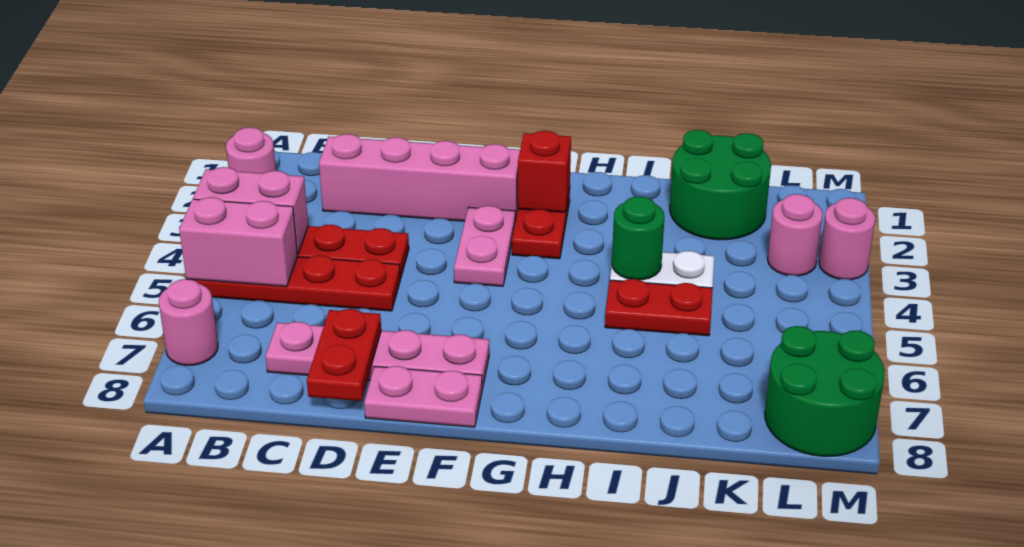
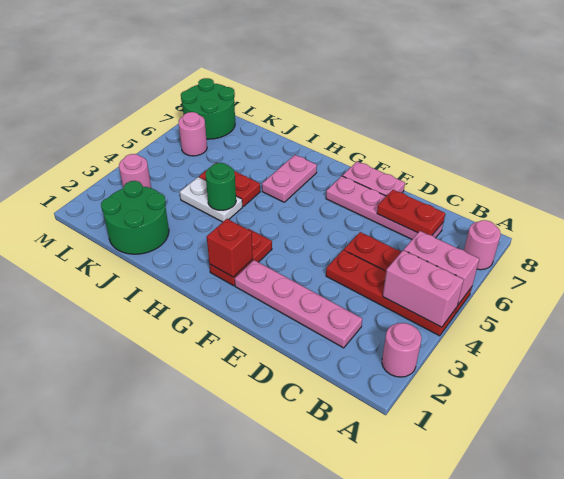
pink 1x4 brick [319,134,520,222] -> pink 1x4 plate [235,260,362,348]
red 1x2 plate [307,309,381,401] -> red 1x2 plate turned to [377,190,445,235]
pink 1x2 plate [454,206,515,286] -> pink 1x2 plate moved to [262,155,317,202]
pink 1x1 round brick [819,198,875,280] -> pink 1x1 round brick moved to [179,112,207,156]

